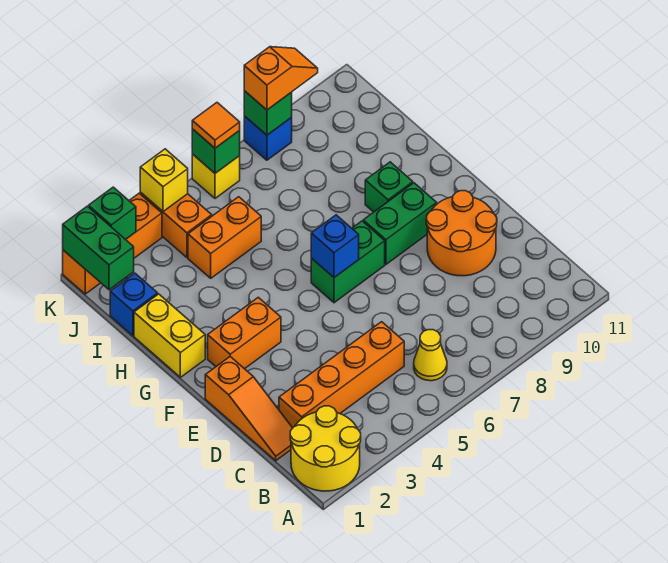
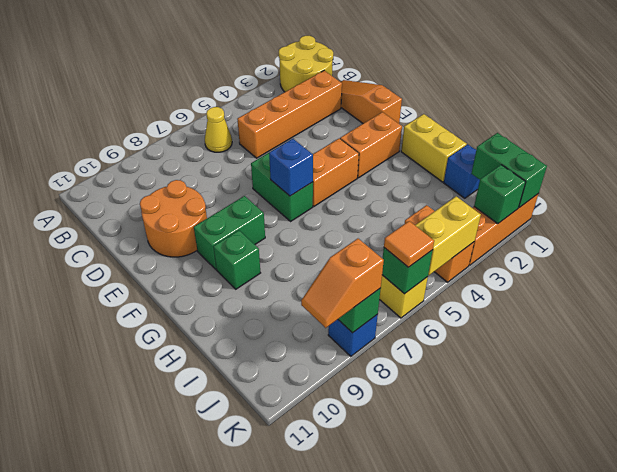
green 1x2 brick [311,221,385,303] -> green 1x2 brick turned to [251,153,313,221]
orange 1x2 brick [188,197,261,278] -> orange 1x2 brick moved to [313,138,359,206]
yellow 1x1 brick [140,149,188,211] -> yellow 1x2 brick [415,196,481,275]

